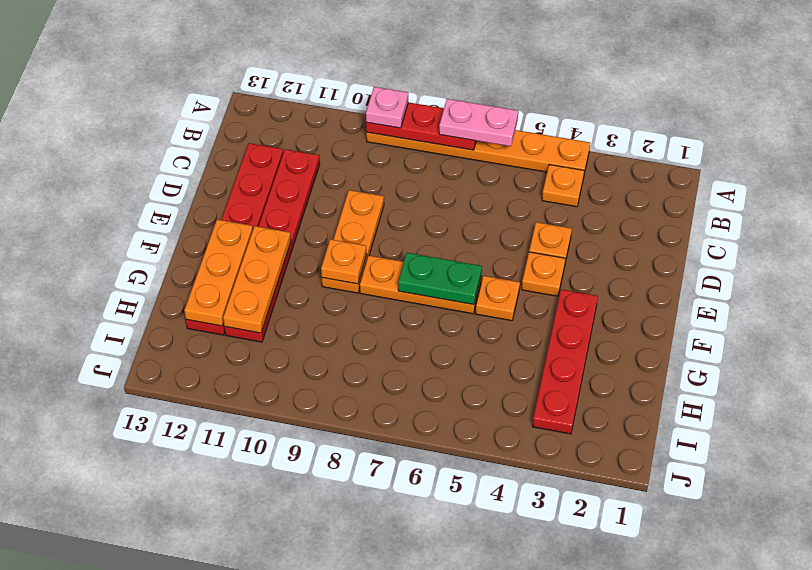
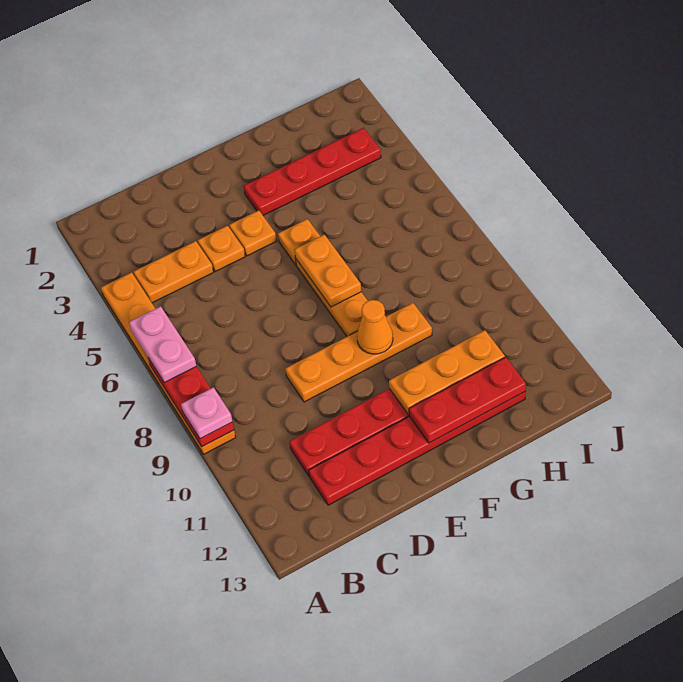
orange 1x1 plate [542,165,584,207] -> orange 1x2 plate [134,241,213,303]
orange 1x3 plate [322,190,384,293] -> orange 1x4 plate [285,303,432,402]
green 1x2 plate [398,253,482,305] -> orange 1x2 plate [294,235,361,307]
orange 1x1 plate [321,239,367,284] -> orange 1x1 cone [357,300,393,354]
orange 1x3 plate [184,219,253,326] -> red 1x3 plate [409,357,526,443]

